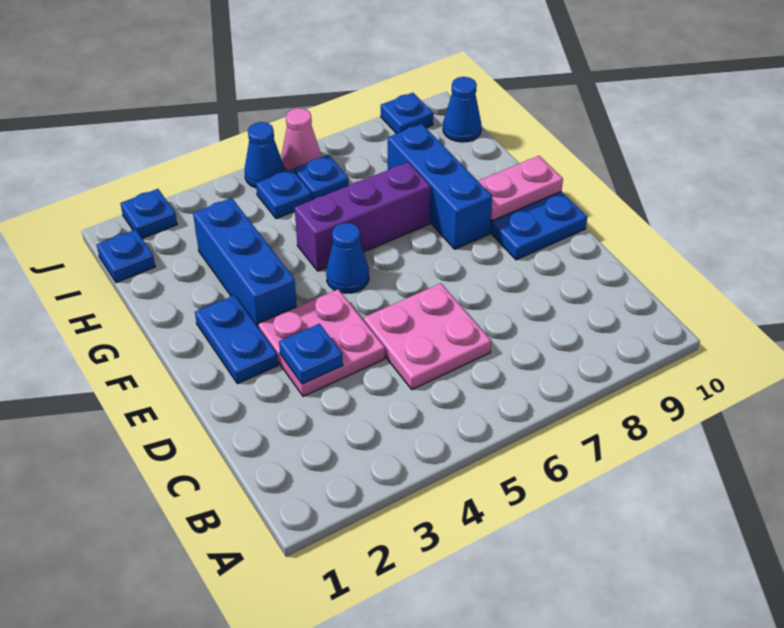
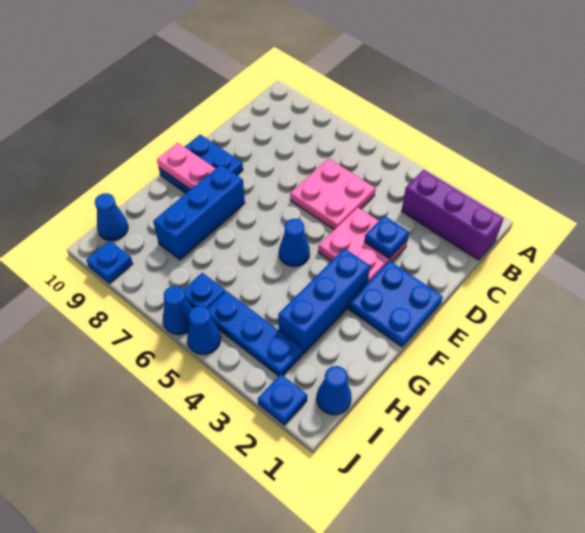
blue 1x2 plate [195,295,278,384] -> blue 2x2 plate [349,261,443,347]
purple 1x3 brick [295,162,430,271] -> purple 1x3 brick moved to [402,170,504,260]
blue 1x1 plate [97,229,155,283] -> blue 1x1 cone [317,366,351,415]
blue 1x1 plate [256,169,312,219] -> blue 1x3 plate [208,291,303,376]
pink 1x1 cone [282,108,321,171] -> blue 1x1 cone [163,286,193,335]

